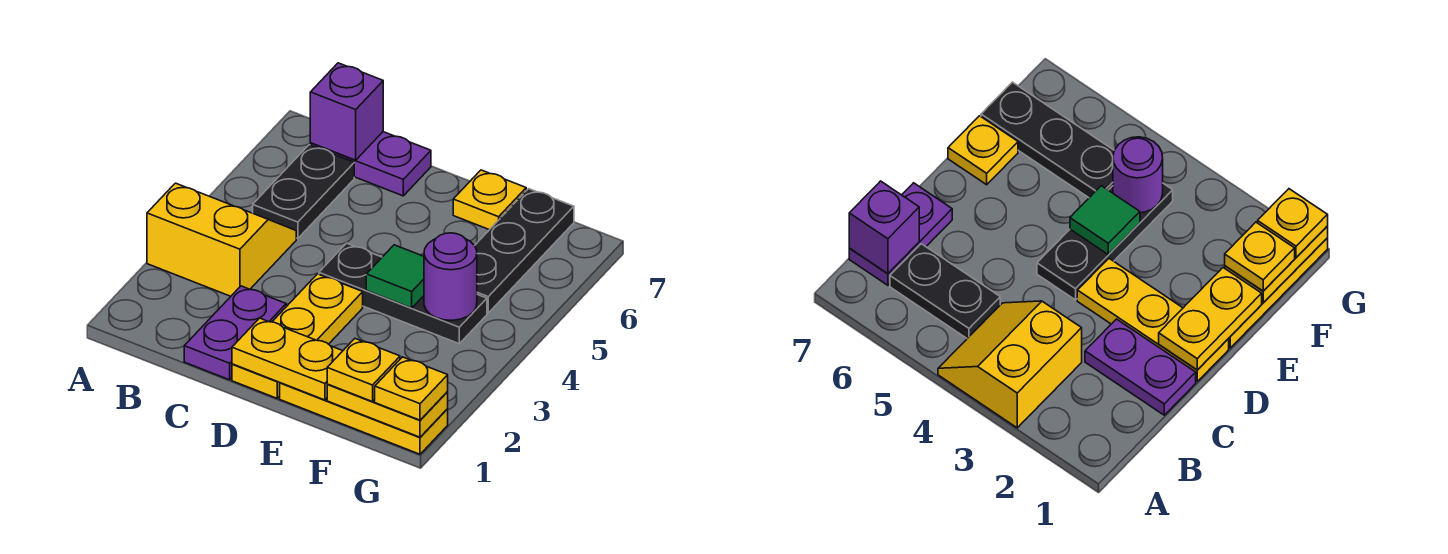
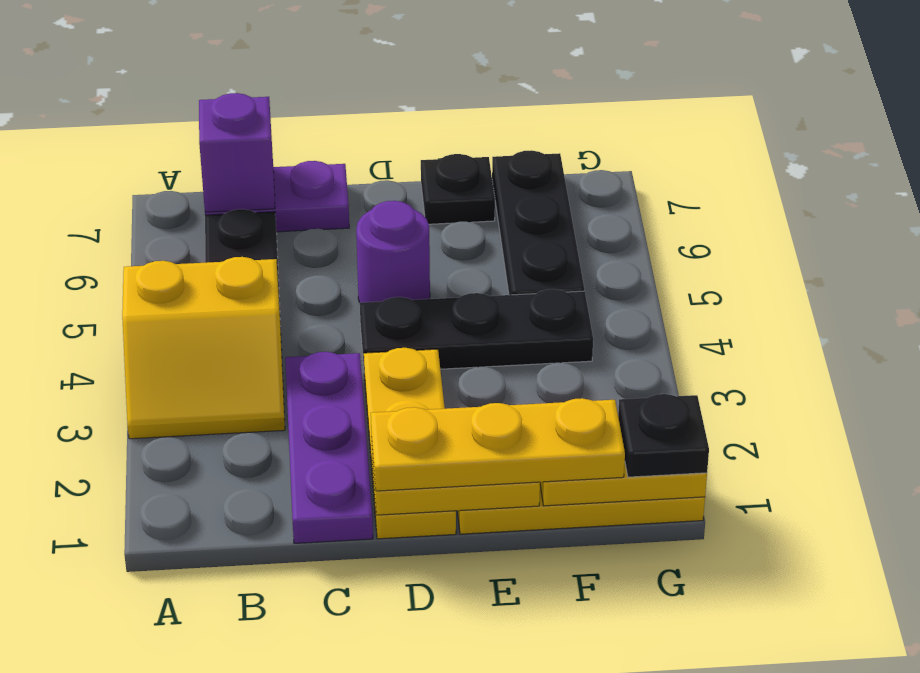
yellow 2x2 slope [147,183,296,296] -> yellow 2x2 slope turned to [122,257,285,439]
purple 1x2 plate [184,286,286,380] -> purple 1x3 plate [285,352,373,543]
green 1x1 tile [366,245,424,308] -> none
yellow 1x1 plate [453,170,526,230] -> black 1x1 plate [421,154,495,224]
yellow 1x1 plate [327,339,400,402] -> yellow 1x3 plate [371,398,625,491]
purple 1x1 round brick [424,233,477,320] -> purple 1x1 round brick moved to [356,201,430,303]
yellow 1x1 plate [375,357,448,420] -> black 1x1 plate [618,394,709,477]

